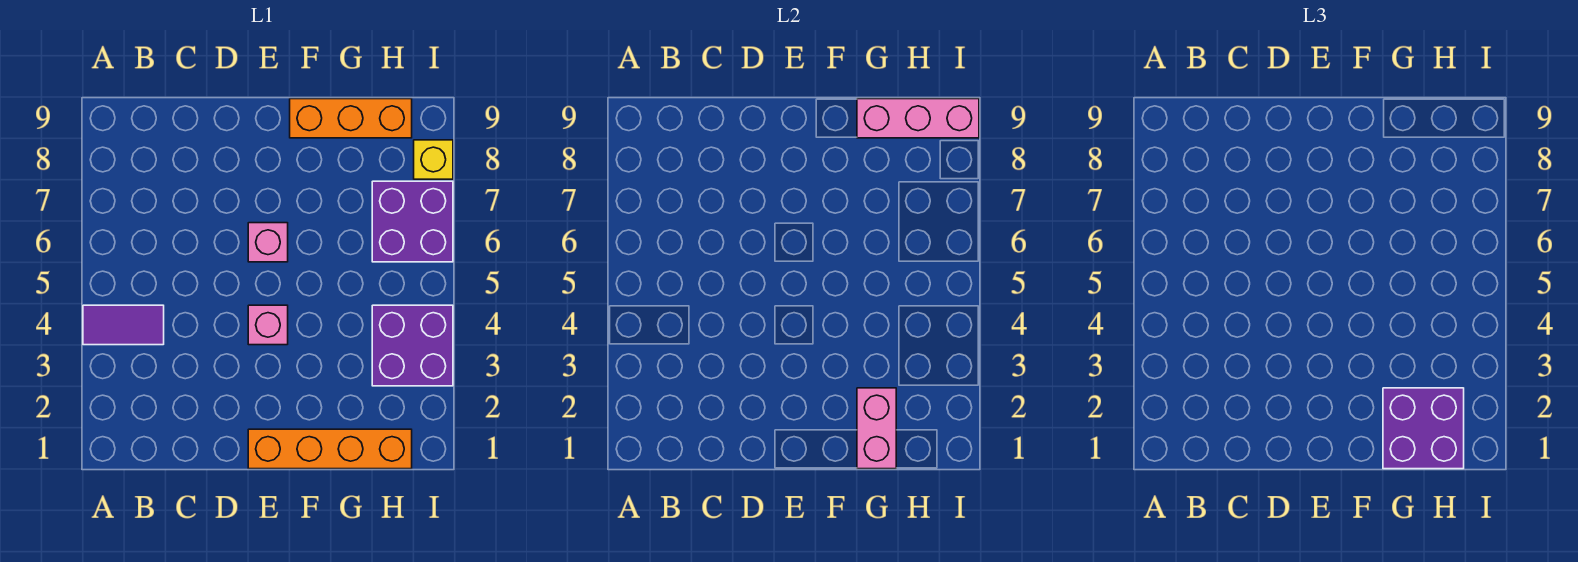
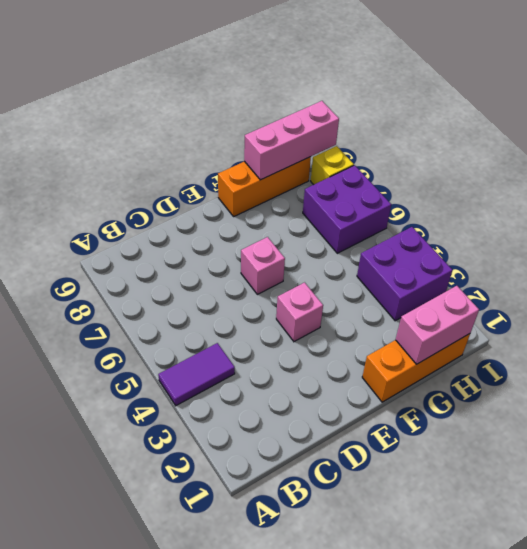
orange 1x4 brick [248,429,412,469] -> orange 1x3 brick [362,334,470,402]
pink 1x2 brick [857,388,896,469] -> pink 1x2 brick turned to [396,286,479,364]
purple 2x2 brick [1383,388,1464,469] -> none

